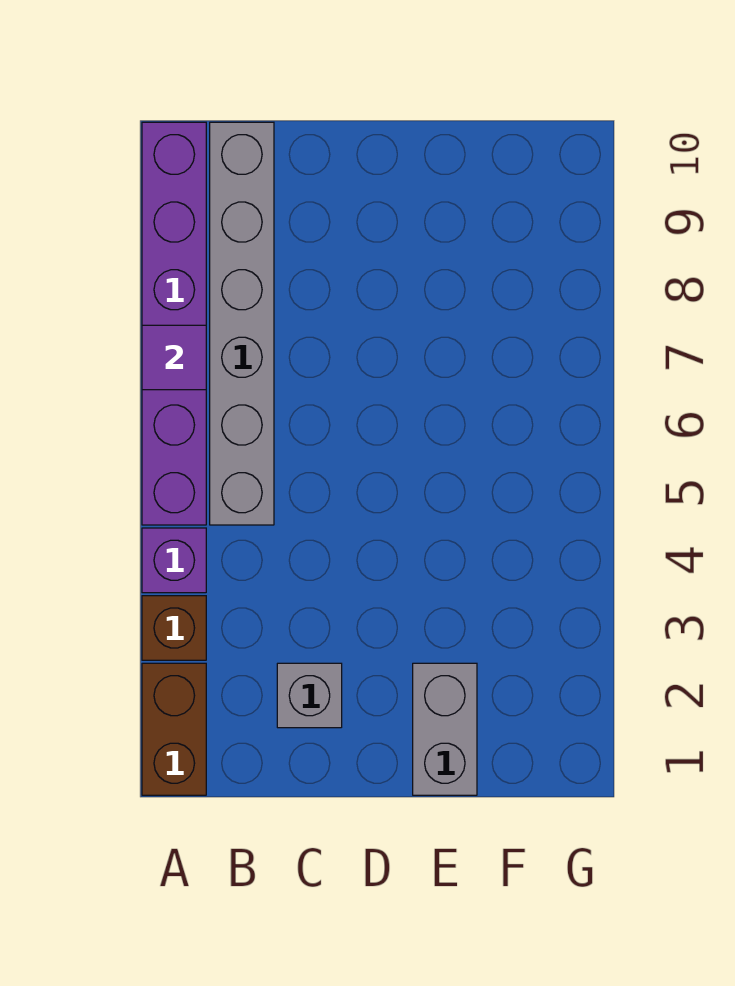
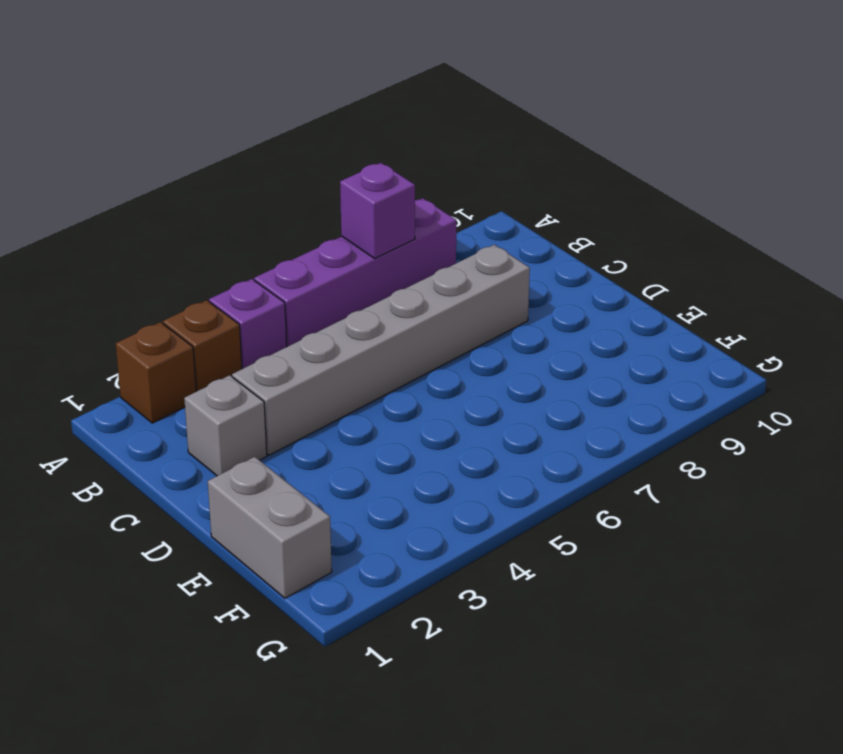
brown 1x2 brick [142,663,206,795] -> brown 1x1 brick [116,322,196,423]
purple 1x6 brick [142,122,206,525] -> purple 1x4 brick [254,198,456,347]
purple 1x1 tile [142,325,206,390] -> purple 1x1 brick [340,163,415,258]
grey 1x6 brick [210,122,274,525] -> grey 1x6 brick moved to [232,245,530,455]
grey 1x2 brick [413,663,477,795] -> grey 1x2 brick turned to [208,457,332,598]

